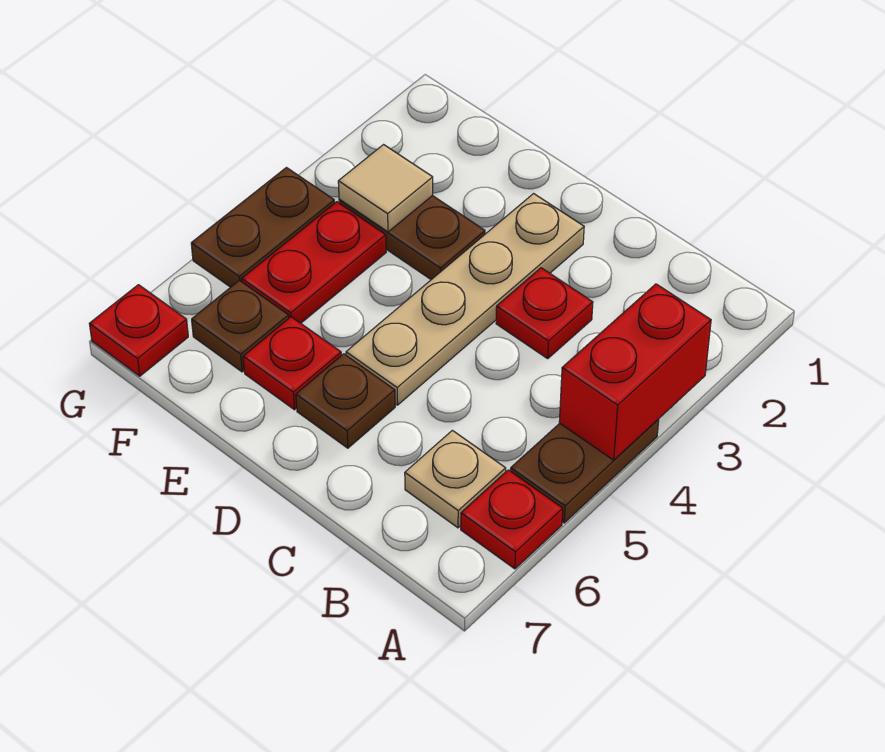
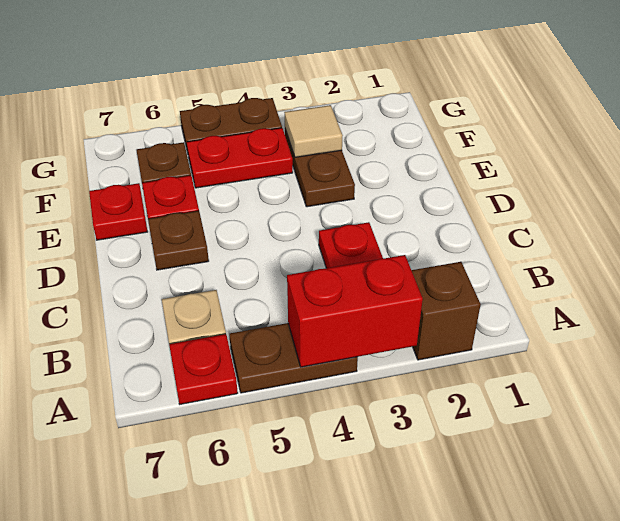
none -> brown 1x1 brick [411,262,481,360]
tan 1x4 plate [346,194,584,405] -> none
red 1x1 plate [89,285,188,376] -> red 1x1 plate moved to [89,183,148,240]

